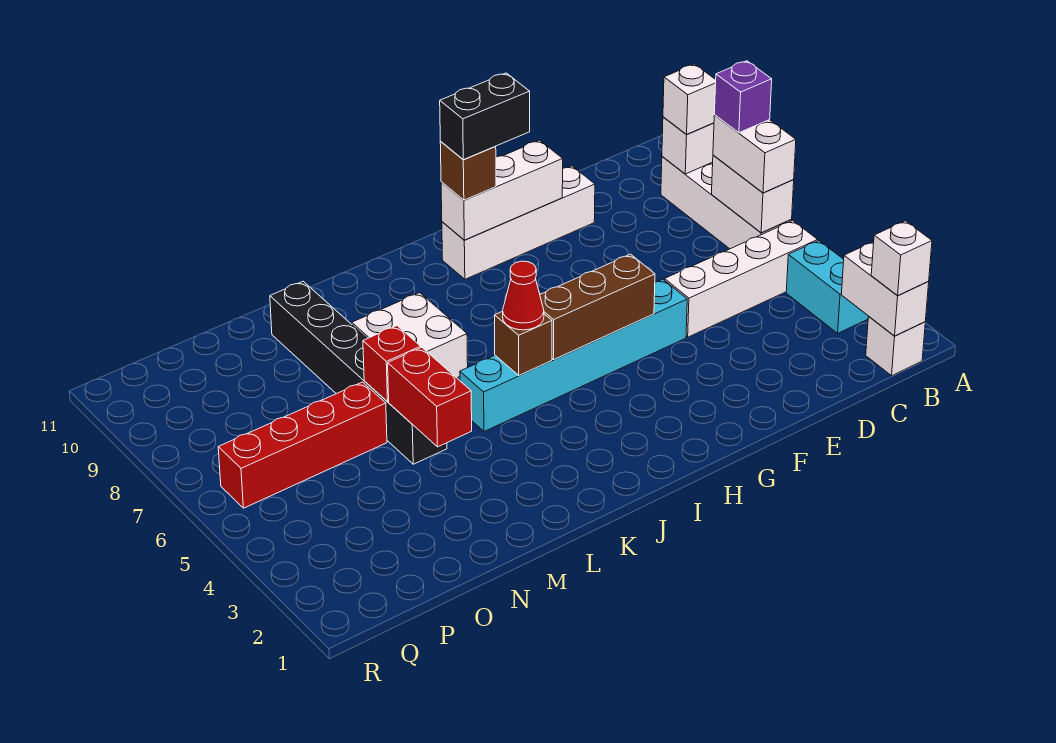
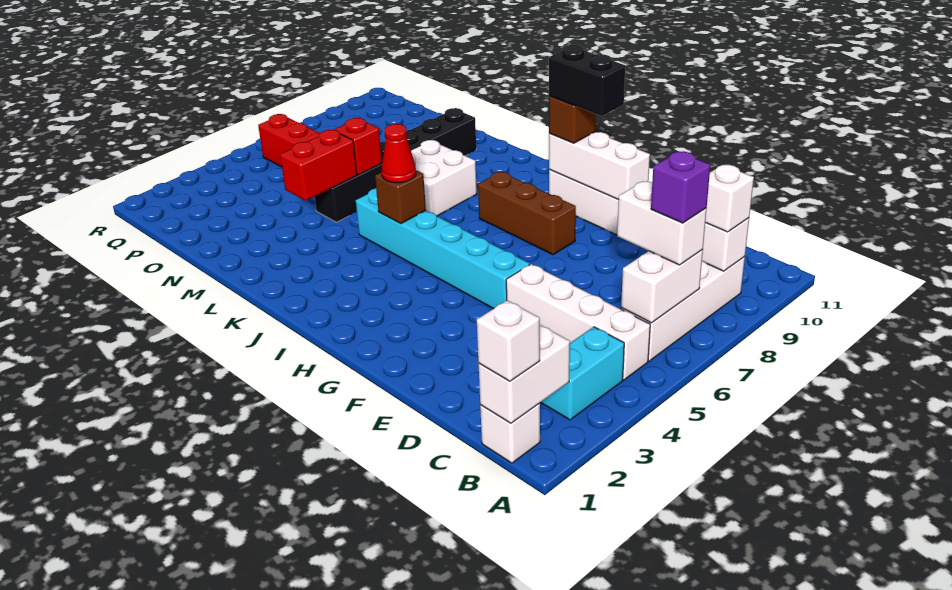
white 1x2 brick [713,115,796,193] -> white 1x2 brick turned to [617,181,707,265]
brown 1x3 brick [540,254,655,360] -> brown 1x3 brick moved to [478,172,576,255]

